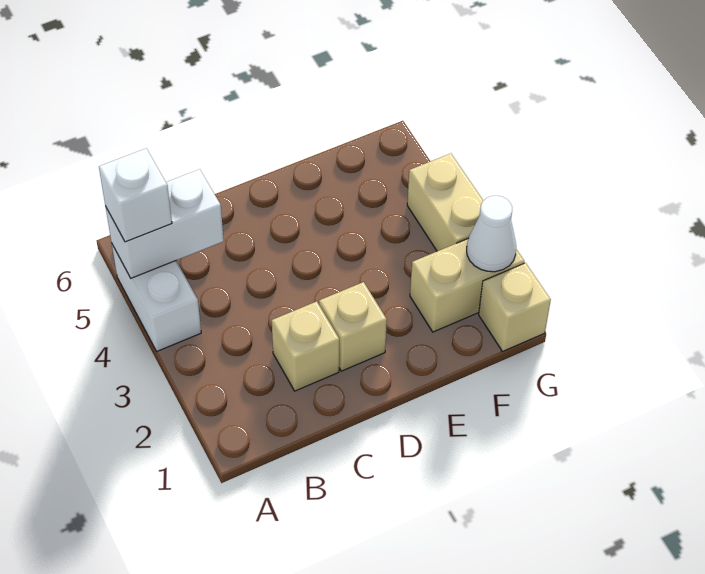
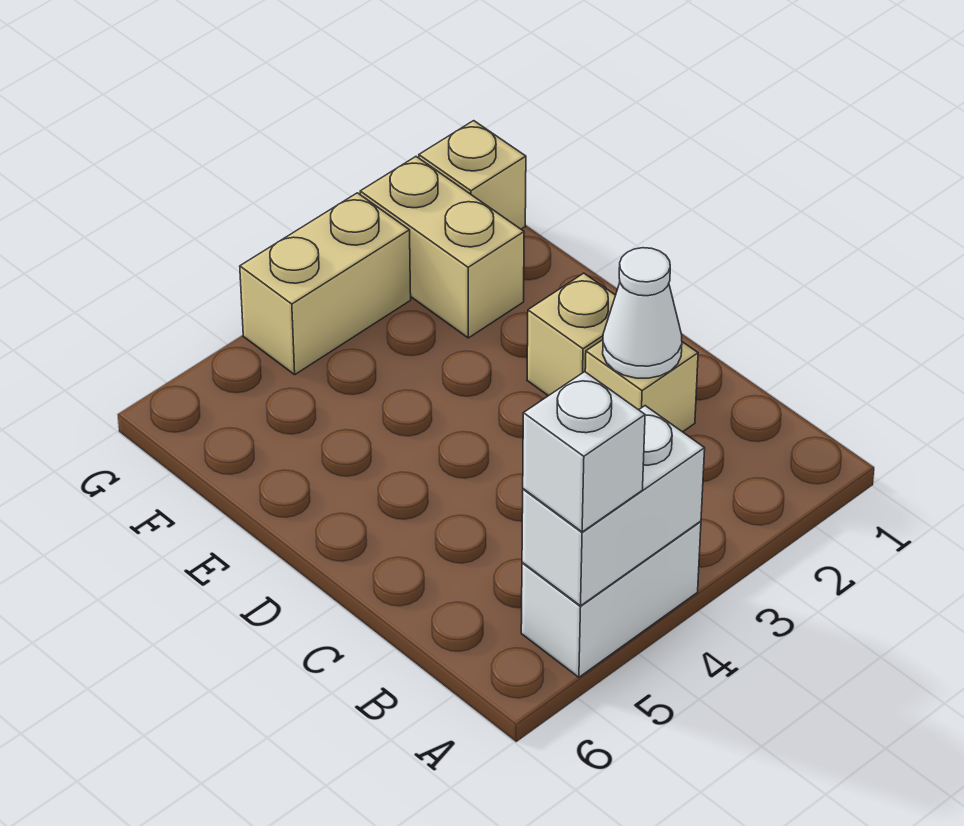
white 1x2 brick [105,169,224,278] -> white 1x2 brick turned to [522,406,705,606]
white 1x1 cone [467,196,516,272] -> white 1x1 cone moved to [603,248,682,378]

